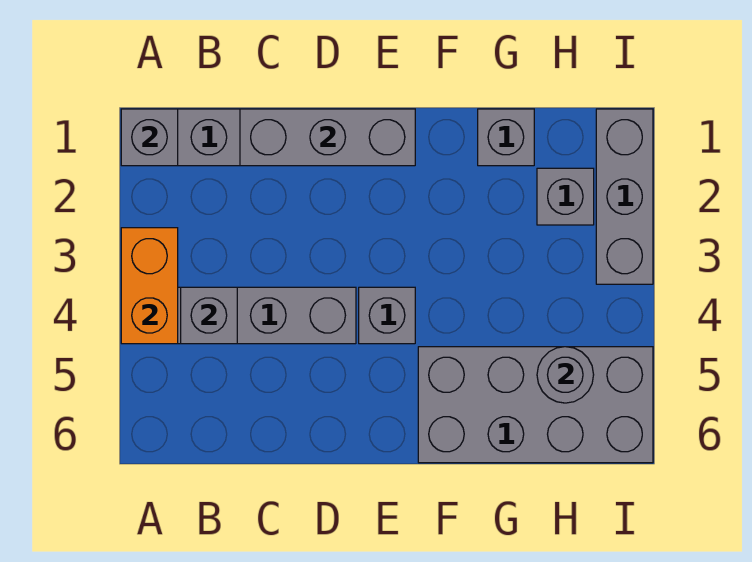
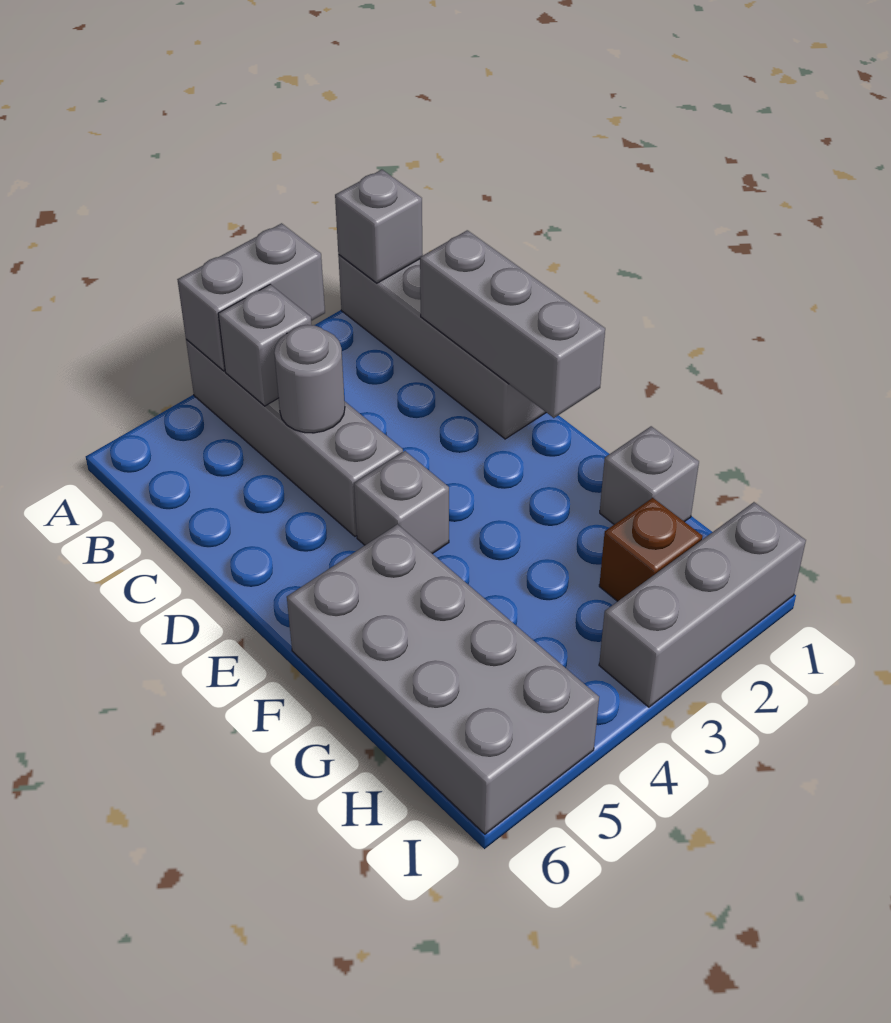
orange 1x2 brick [121,228,178,344] -> grey 1x2 brick [177,223,325,371]
grey 1x1 brick [537,168,594,225] -> brown 1x1 brick [599,498,703,601]
grey 1x1 round brick [537,347,594,403] -> grey 1x1 round brick moved to [274,325,345,433]

